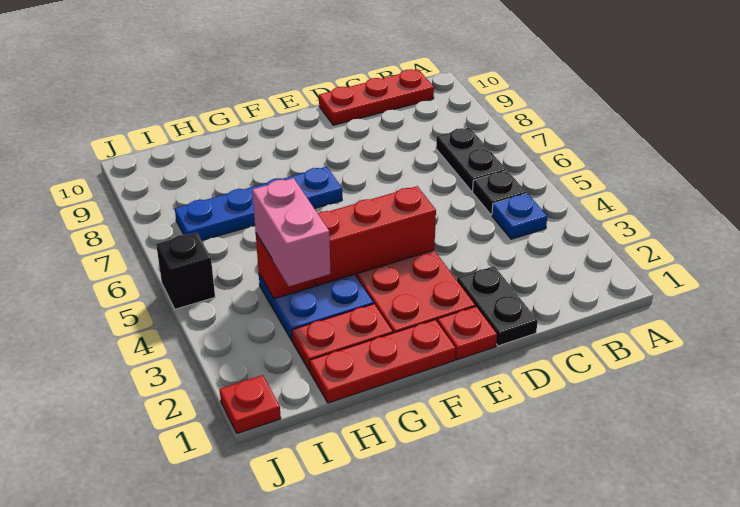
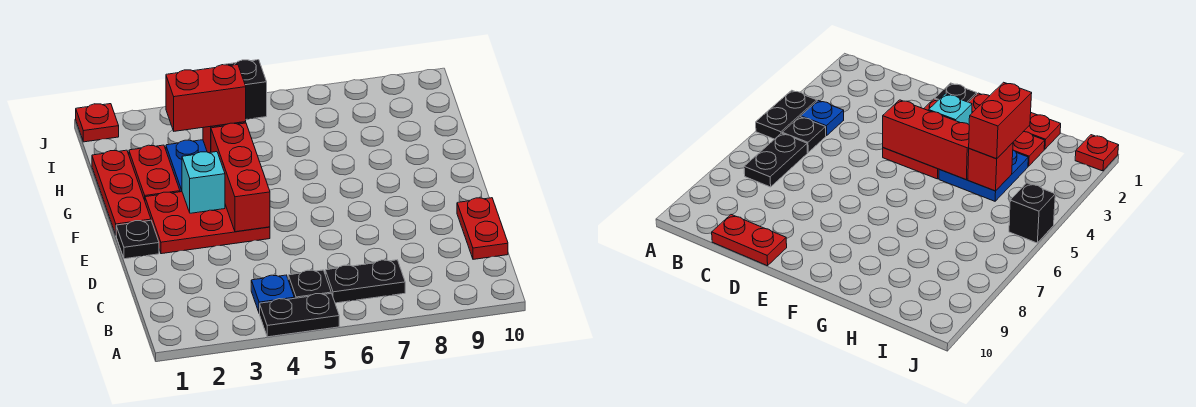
red 1x3 plate [319,69,434,125] -> red 1x2 plate [457,198,508,259]
black 1x2 plate [457,266,538,346] -> black 1x2 plate moved to [260,293,339,337]
red 1x1 plate [437,306,497,360] -> black 1x1 plate [116,220,159,259]
none -> cyan 1x1 brick [182,152,225,213]
blue 1x4 plate [175,167,342,241] -> none
pink 1x2 brick [252,178,330,286] -> red 1x2 brick [166,65,246,131]

